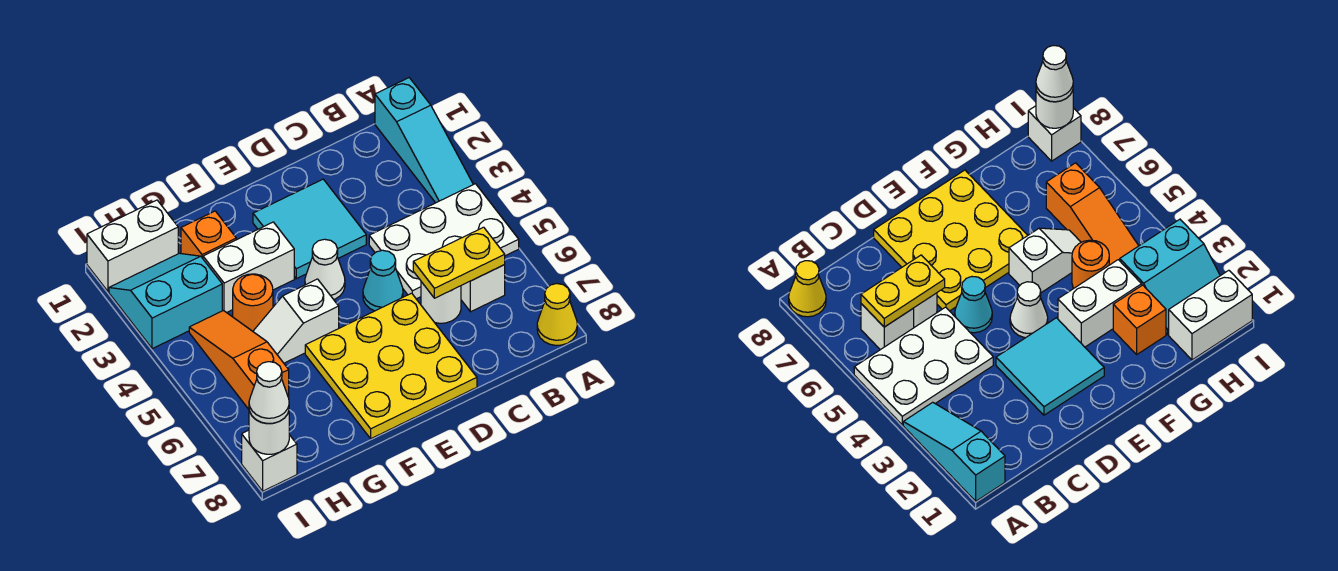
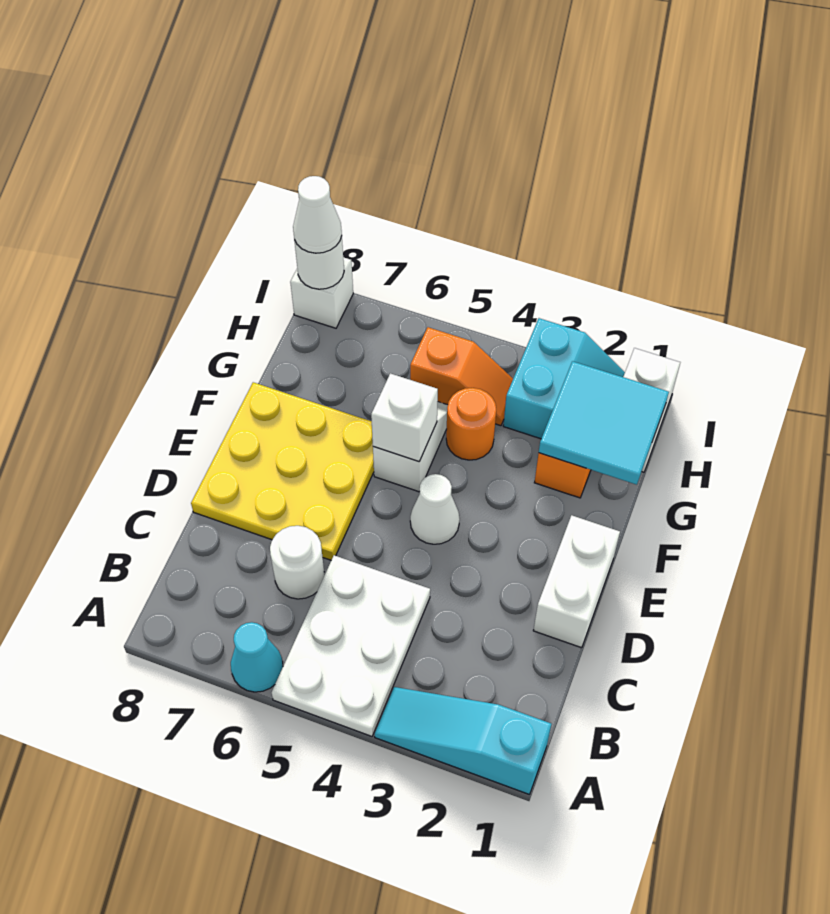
yellow 1x1 cone [537,284,577,345] -> none
white 1x1 brick [461,265,505,312] -> white 1x1 brick moved to [371,373,438,462]
yellow 1x2 plate [413,227,505,298] -> none
cyan 2x2 tile [253,179,366,279] -> cyan 2x2 tile moved to [539,361,669,485]
cyan 1x1 cone [363,250,403,311] -> cyan 1x1 cone moved to [231,622,283,692]
white 1x2 brick [203,222,294,313] -> white 1x2 brick moved to [533,515,620,648]
orange 1x3 slope [189,311,289,409] -> orange 1x2 slope [410,327,513,426]

